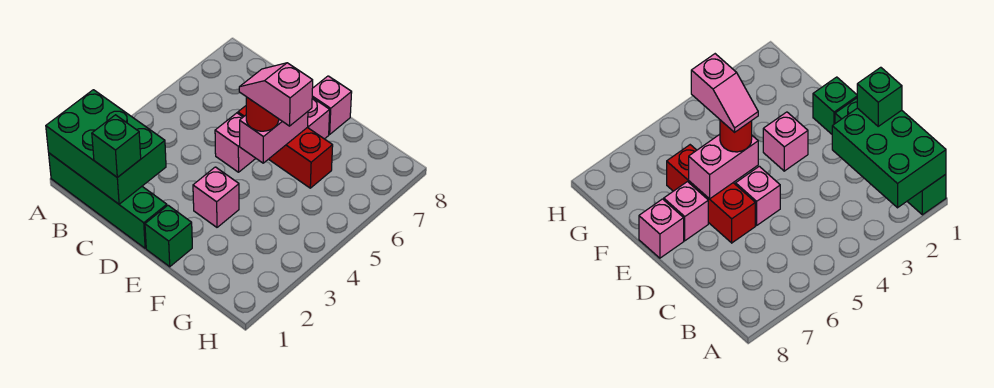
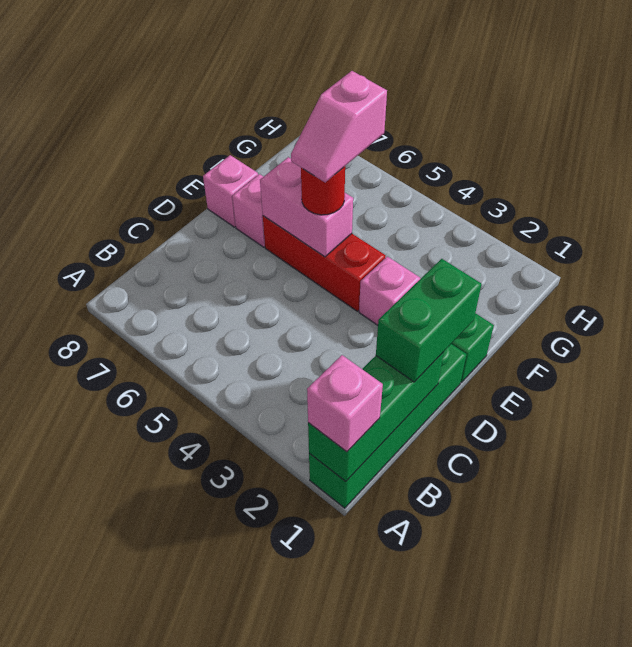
green 2x3 brick [46,90,166,204] -> green 1x3 brick [308,352,444,481]
green 1x1 brick [92,115,141,177] -> green 1x2 brick [376,259,482,382]
pink 1x1 brick [215,113,256,172] -> pink 1x1 brick moved to [307,355,383,452]
red 1x3 brick [238,106,333,188] -> red 1x3 brick turned to [263,216,386,311]

